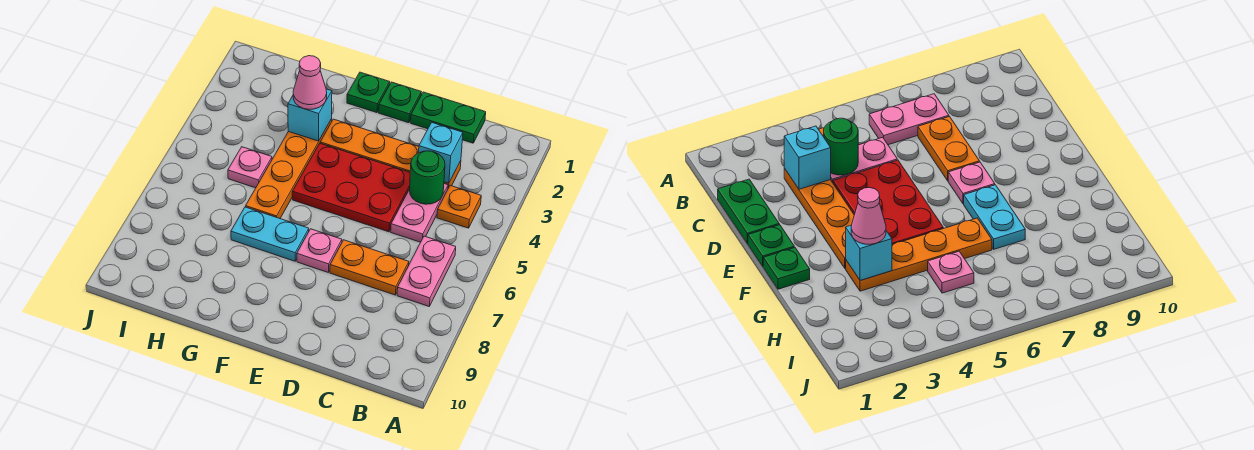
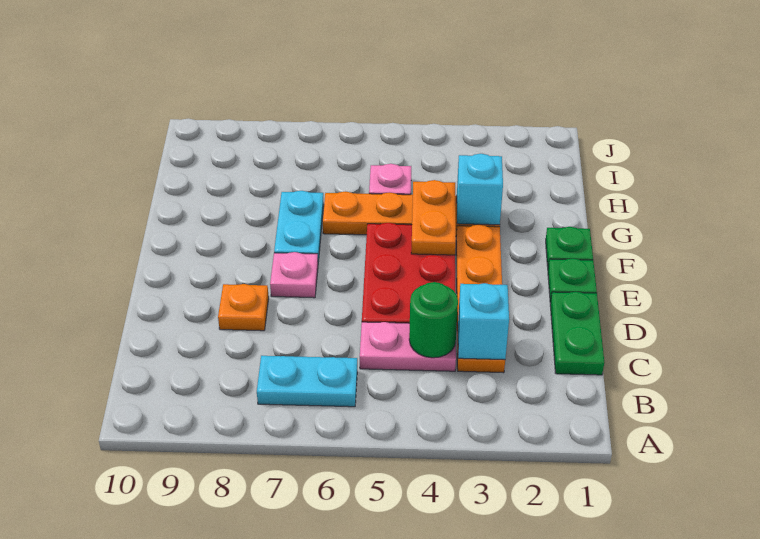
orange 1x1 plate [437,185,481,228] -> orange 1x1 plate moved to [218,284,269,331]
pink 1x2 plate [397,236,456,306] -> cyan 1x2 plate [257,356,357,407]
orange 1x2 plate [330,240,409,295] -> orange 1x2 plate moved to [411,180,456,255]
pink 1x1 cone [293,56,327,109] -> none

